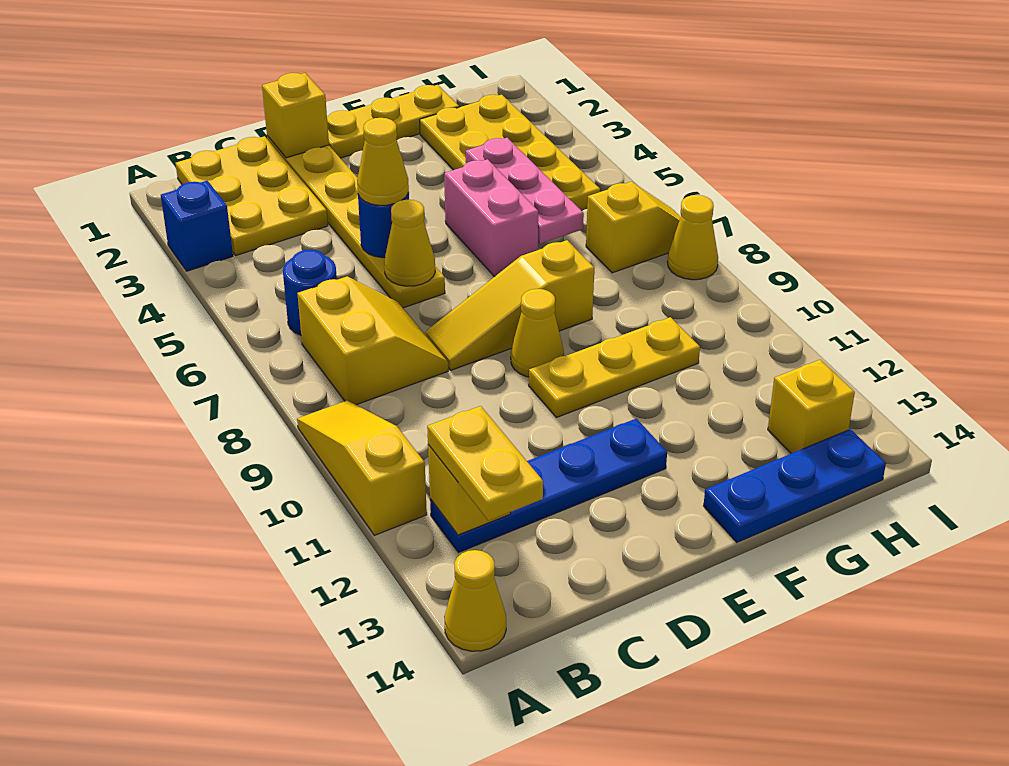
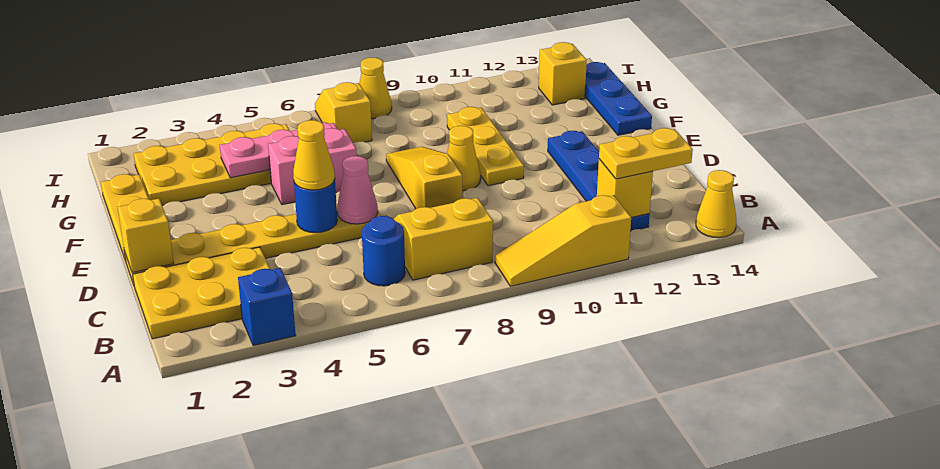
yellow 1x1 cone [384,200,435,286] -> pink 1x1 cone [337,156,378,224]
yellow 1x3 slope [426,240,594,370] -> yellow 1x3 slope turned to [386,147,462,209]

